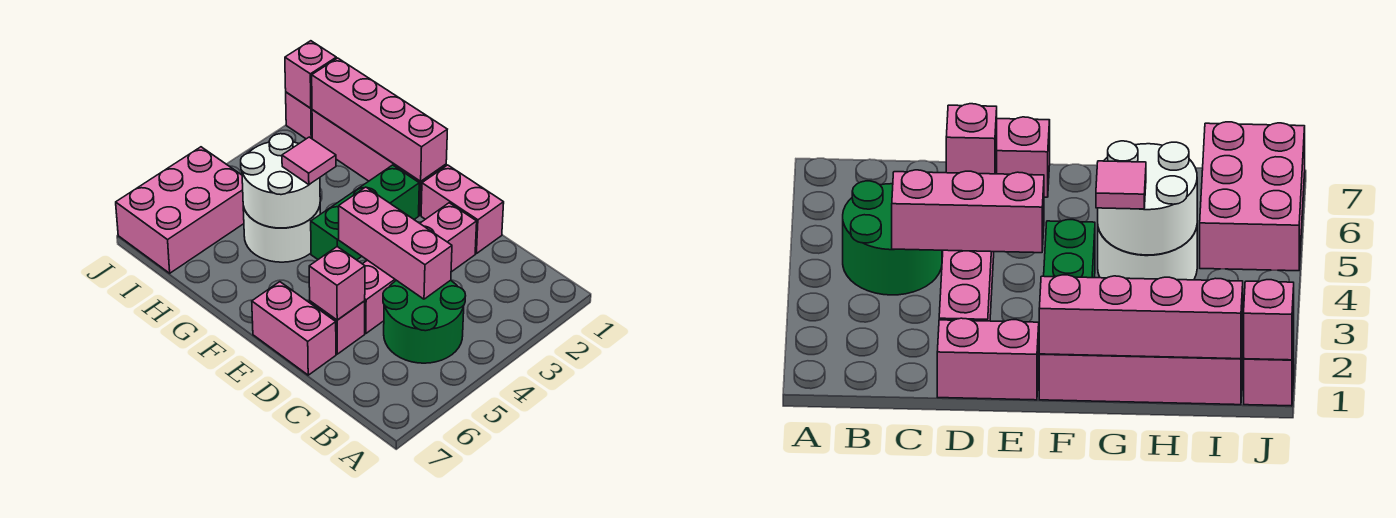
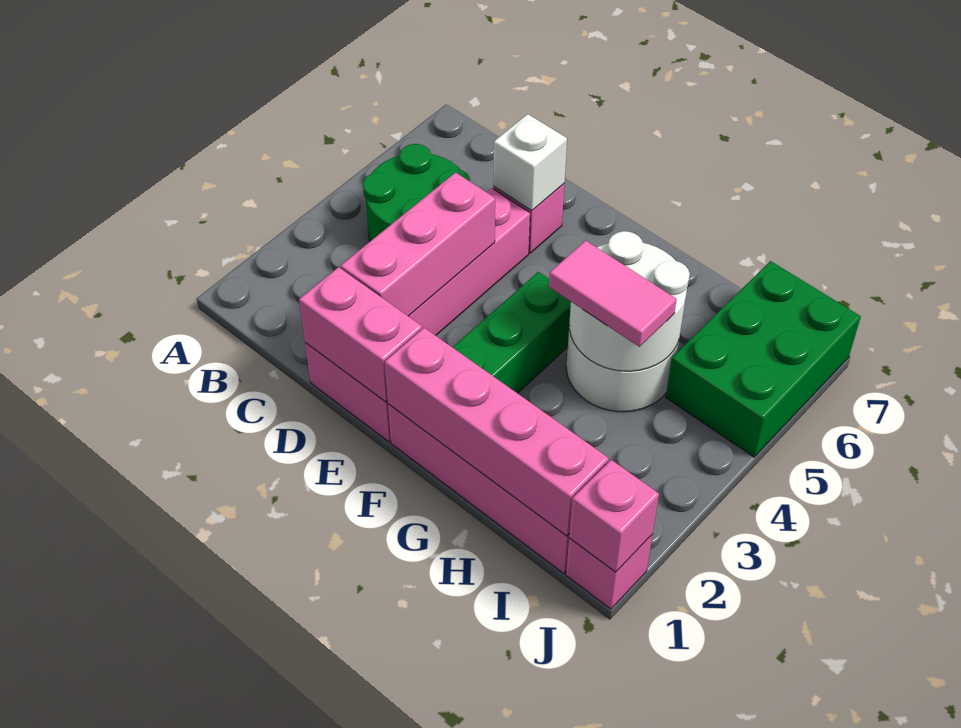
pink 1x3 brick [339,187,452,299] -> pink 1x3 brick turned to [341,173,495,316]
pink 1x1 brick [309,247,365,320] -> white 1x1 brick [493,114,567,211]
pink 1x2 brick [252,282,336,375] -> pink 1x2 brick moved to [299,267,422,402]
pink 1x1 tile [282,137,336,185] -> pink 1x2 tile [549,240,677,347]
pink 2x3 brick [116,147,244,273] -> green 2x3 brick [666,261,861,457]

